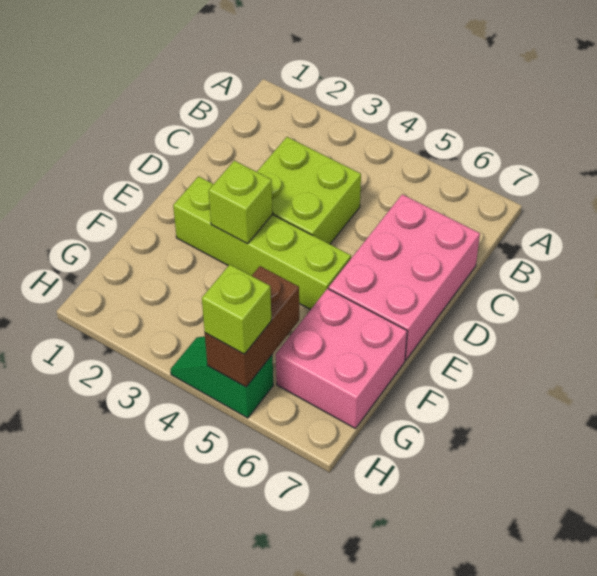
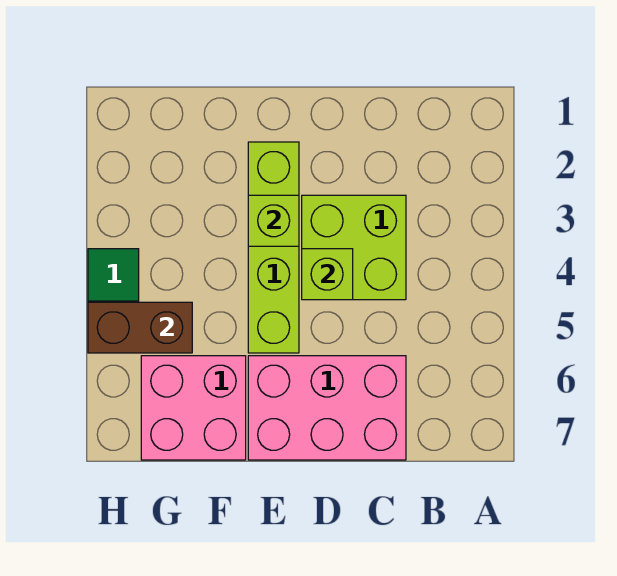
lime 1x1 brick [202,265,271,354] -> lime 1x1 brick moved to [302,249,353,300]

